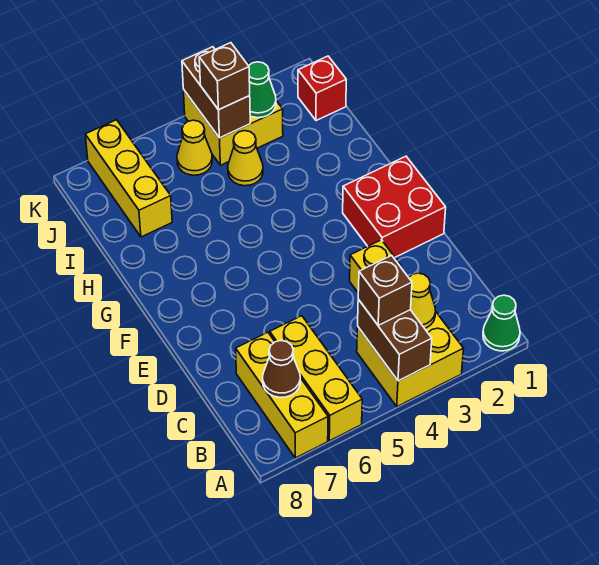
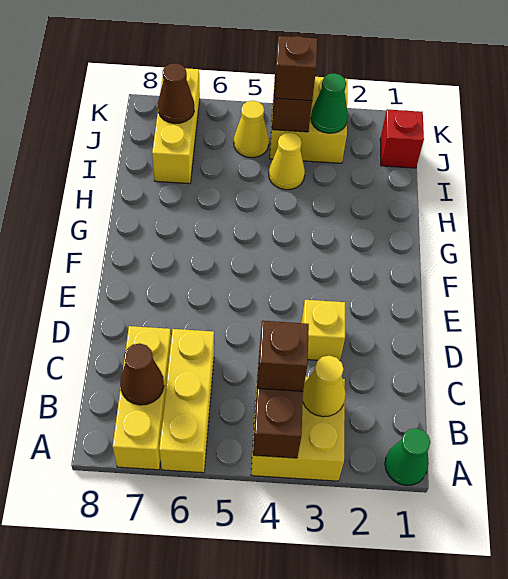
red 2x2 brick [343,156,446,257] -> none
none -> brown 1x1 cone [158,63,194,124]

